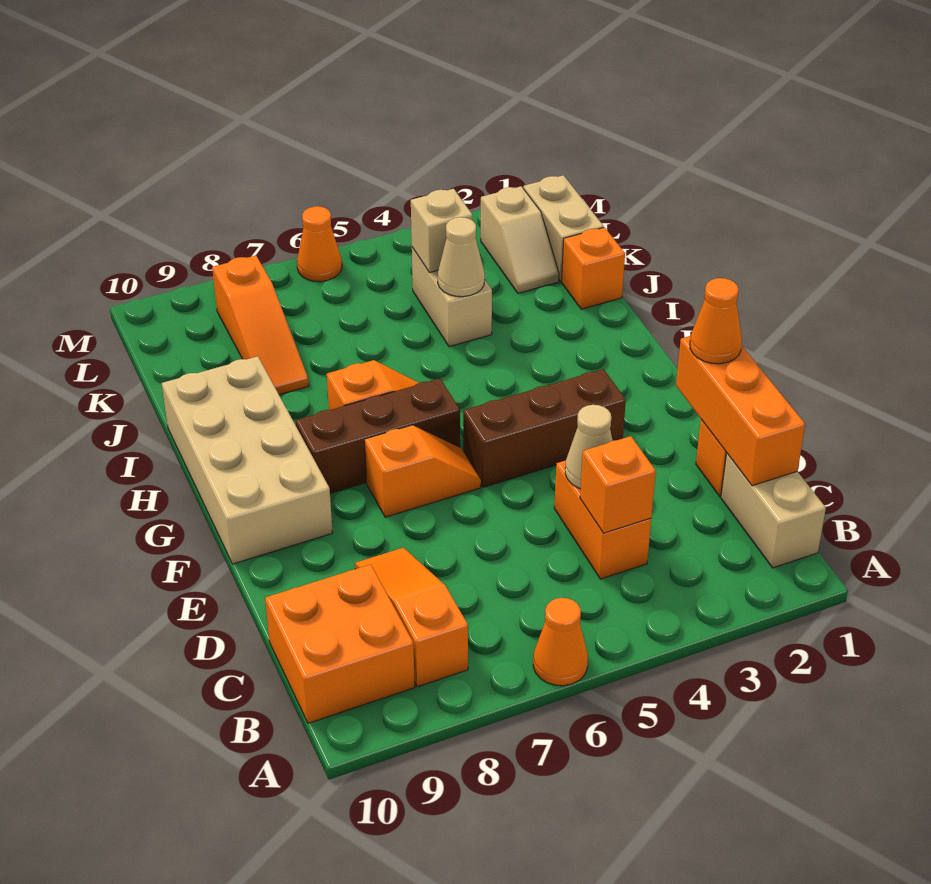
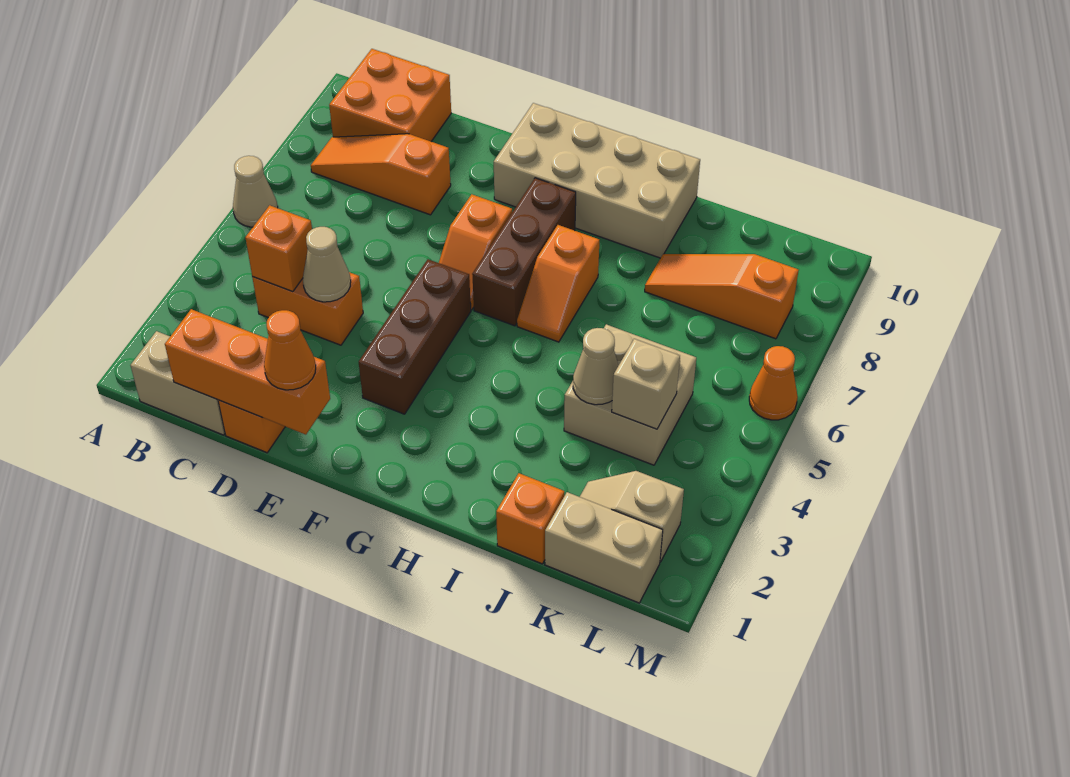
orange 1x1 cone [533,598,588,686] -> tan 1x1 cone [233,156,278,227]
orange 1x3 slope [355,548,468,687] -> orange 1x3 slope turned to [311,134,451,215]
tan 1x2 brick [412,247,492,347] -> tan 2x2 brick [564,324,696,465]

